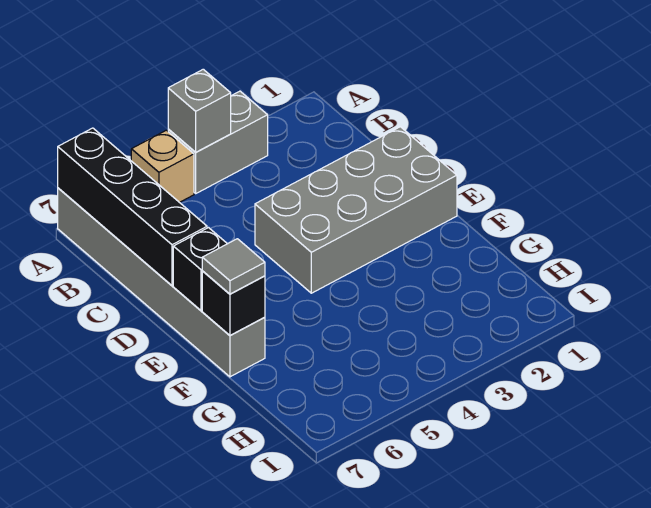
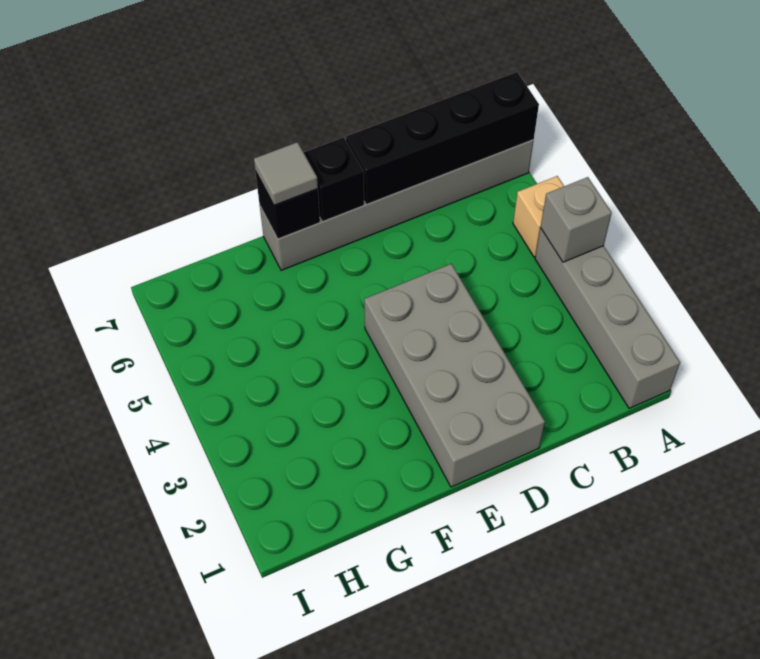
grey 1x2 brick [168,91,268,193] -> grey 1x4 brick [535,228,680,408]

